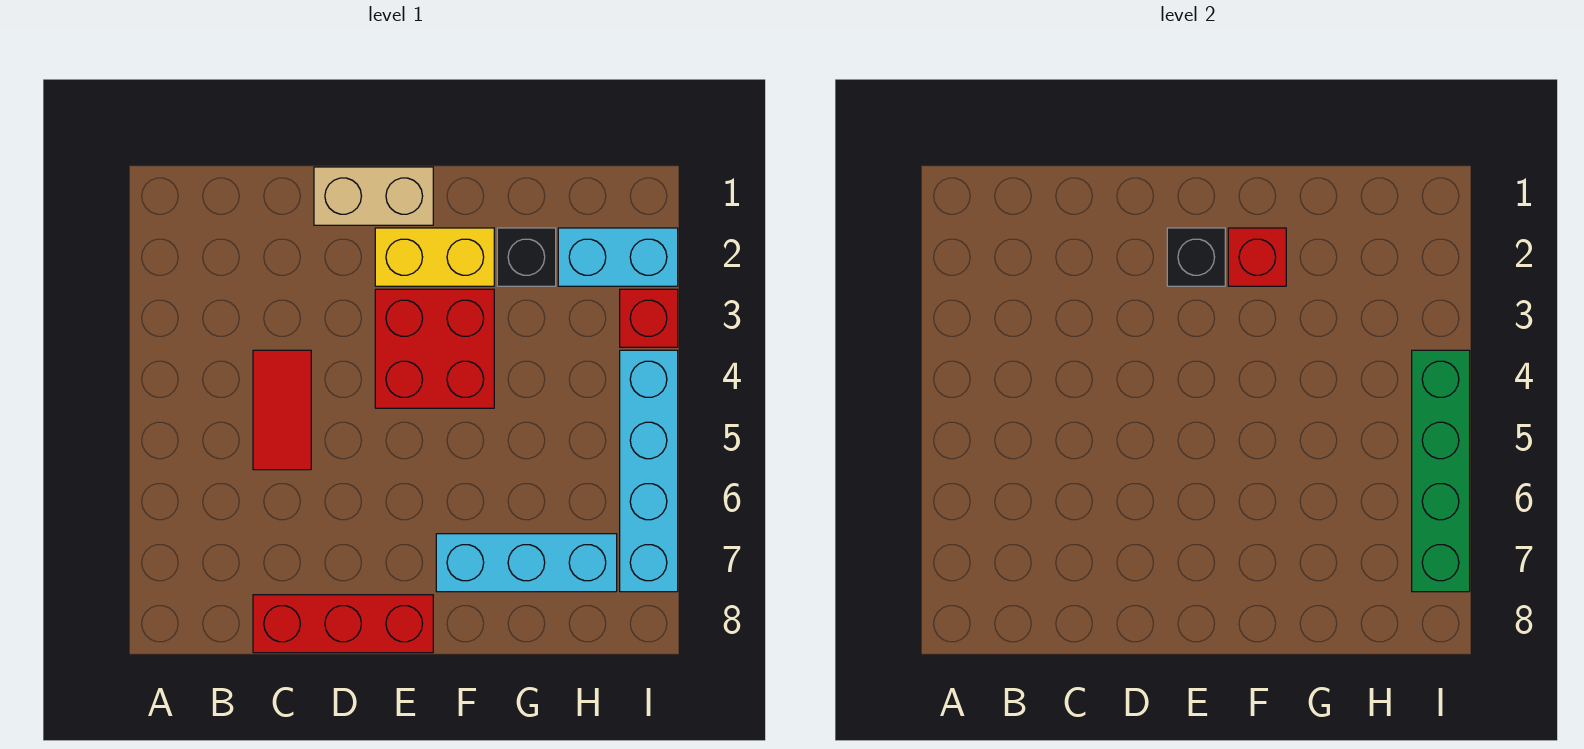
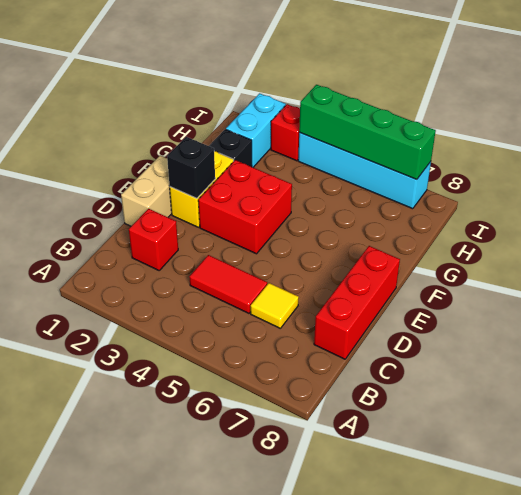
none -> yellow 1x1 tile [251,283,299,328]
red 1x1 brick [1228,228,1286,286] -> red 1x1 brick moved to [129,209,178,270]
cyan 1x3 brick [436,534,617,592] -> none

